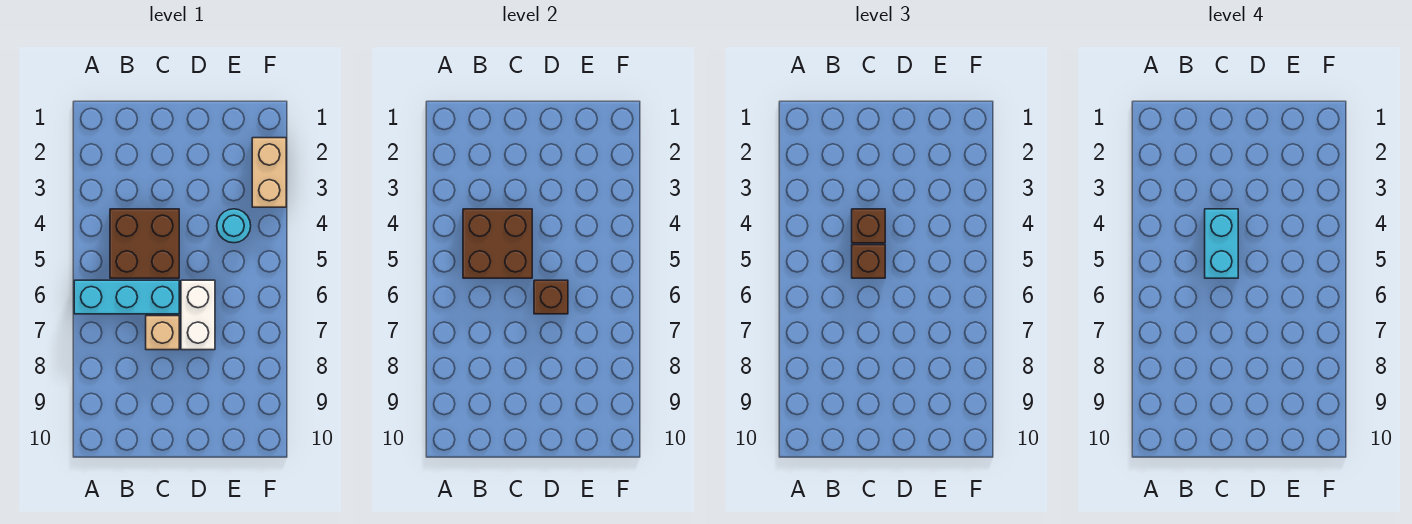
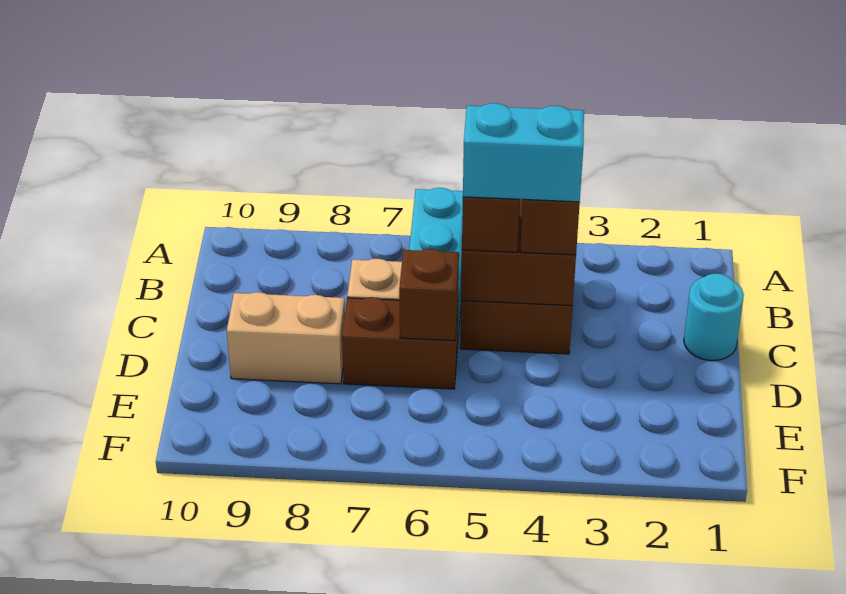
white 1x2 brick [181,280,215,350] -> brown 1x2 brick [342,297,458,389]
cyan 1x1 round brick [217,209,251,243] -> cyan 1x1 round brick moved to [684,274,744,361]
tan 1x2 brick [252,138,286,207] -> tan 1x2 brick moved to [227,292,345,384]

